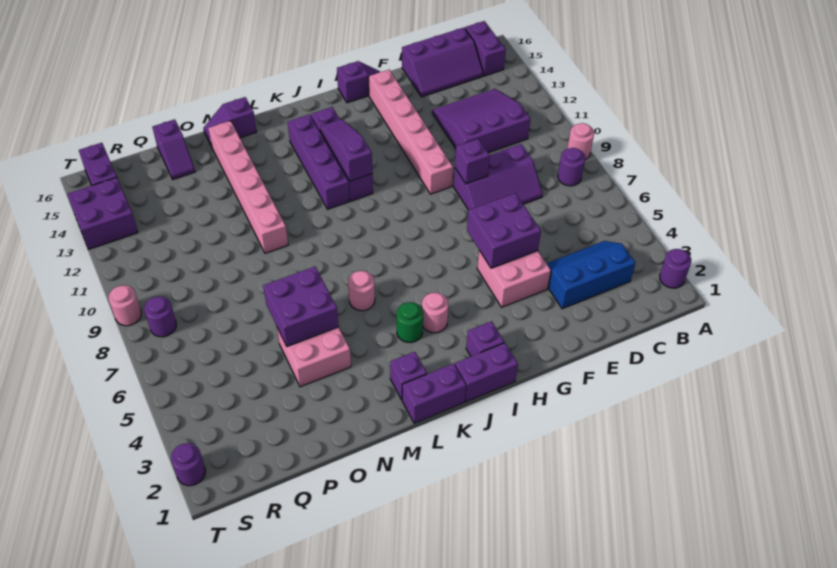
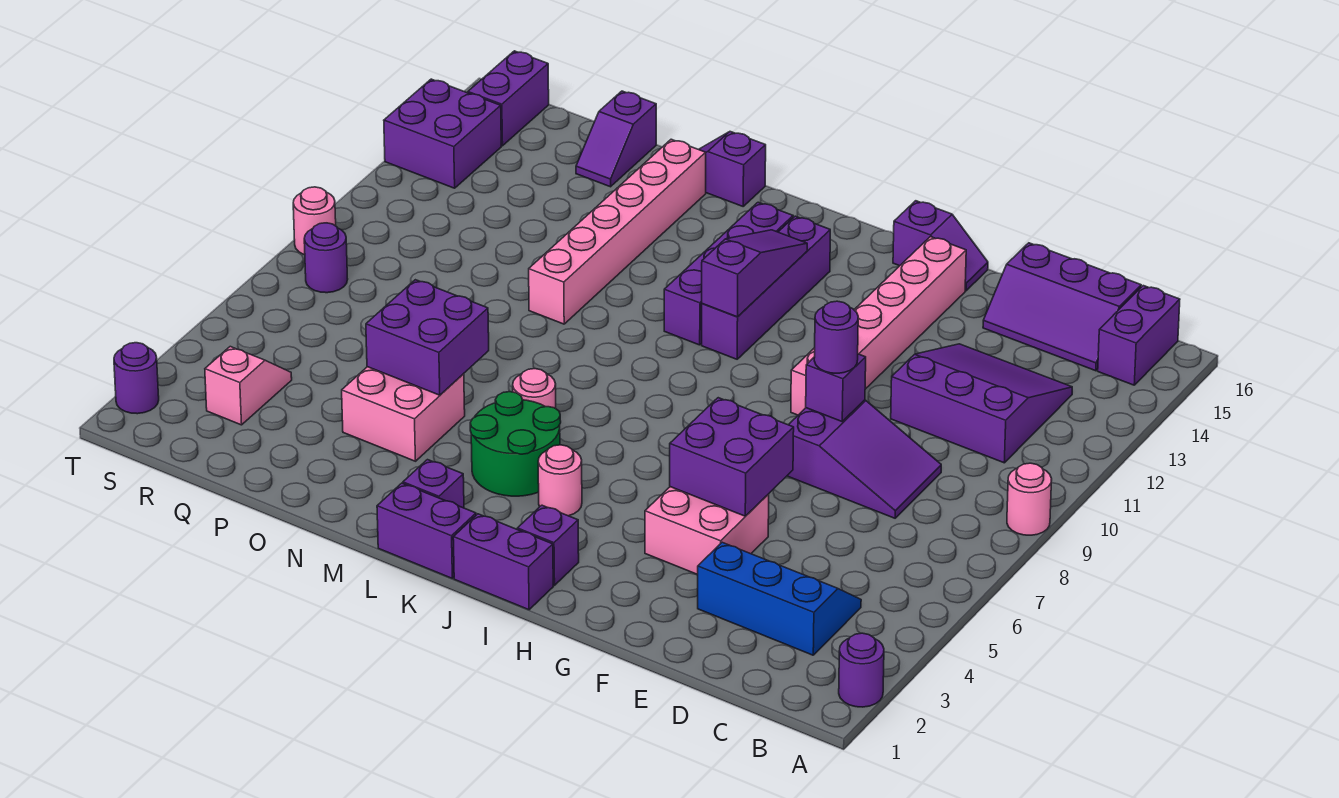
purple 1x1 round brick [558,148,585,186] -> purple 1x1 round brick moved to [814,301,858,373]
purple 2x3 slope [454,144,543,210] -> purple 2x3 slope turned to [787,400,941,518]
green 1x1 round brick [397,302,423,343] -> green 2x2 round brick [470,392,561,496]
none -> pink 1x2 slope [205,347,292,425]

